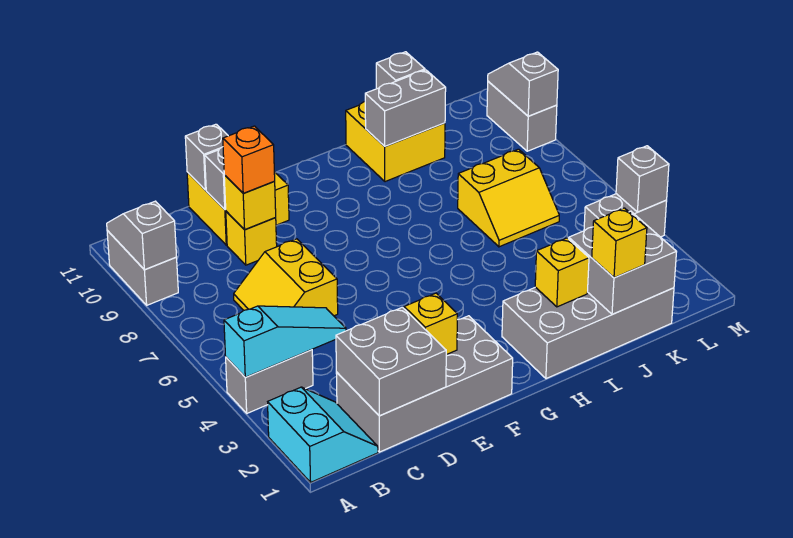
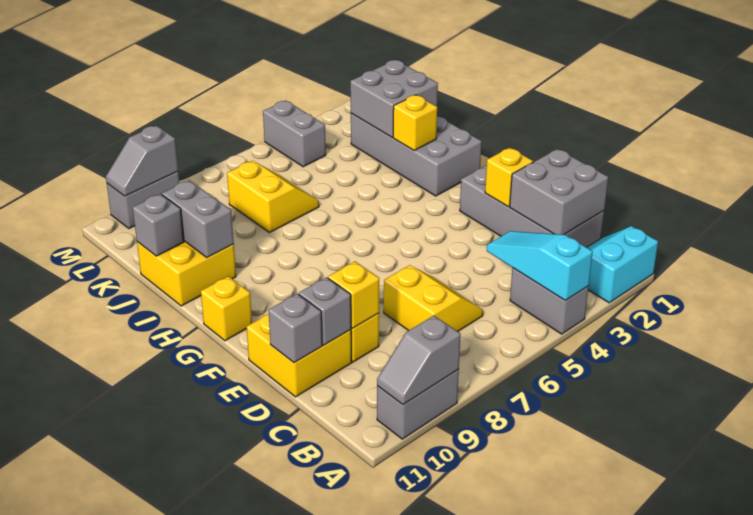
yellow 2x2 slope [234,239,338,316] -> yellow 2x2 slope turned to [384,265,483,331]
orange 1x1 brick [223,126,275,193] -> none
yellow 1x1 brick [592,208,647,278] -> yellow 1x1 brick moved to [201,276,252,341]
grey 1x1 brick [616,146,669,212] -> none

